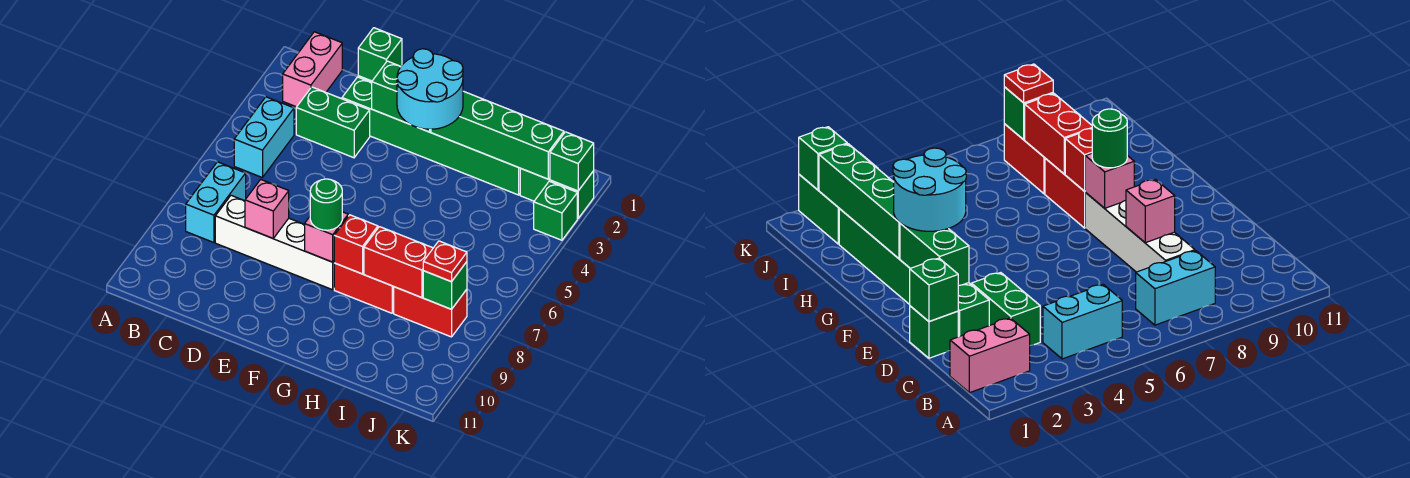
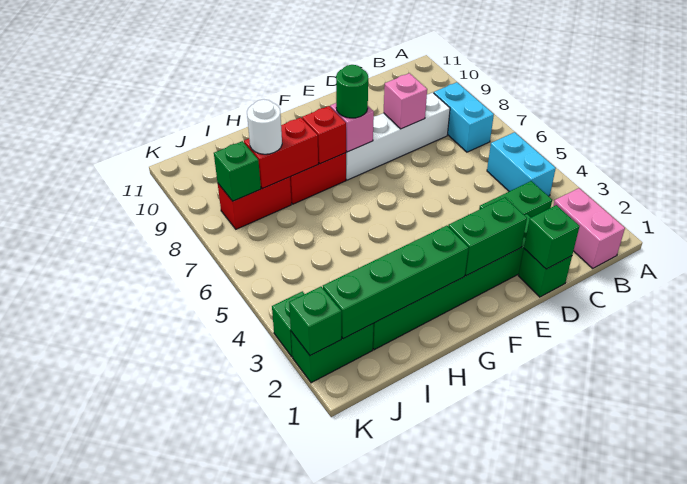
cyan 2x2 round brick [397,49,463,129] -> none
none -> white 1x1 round brick [247,99,282,154]
red 1x1 plate [423,241,467,282] -> none

